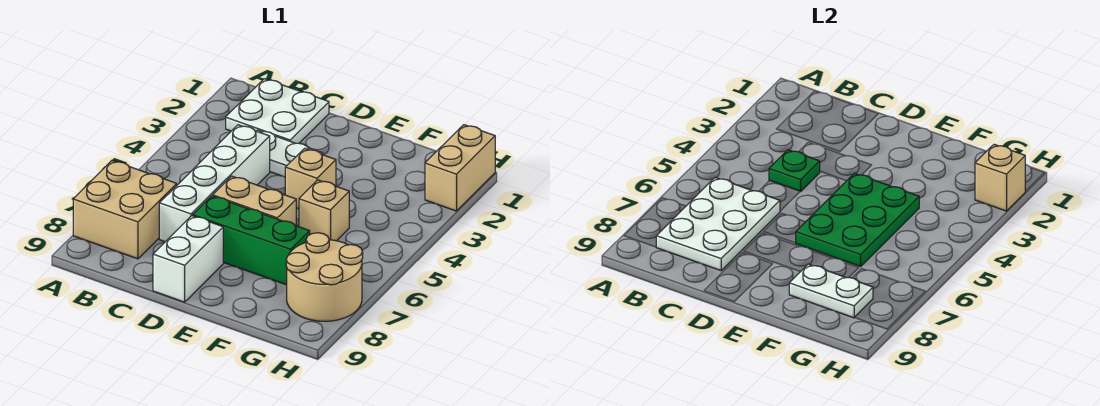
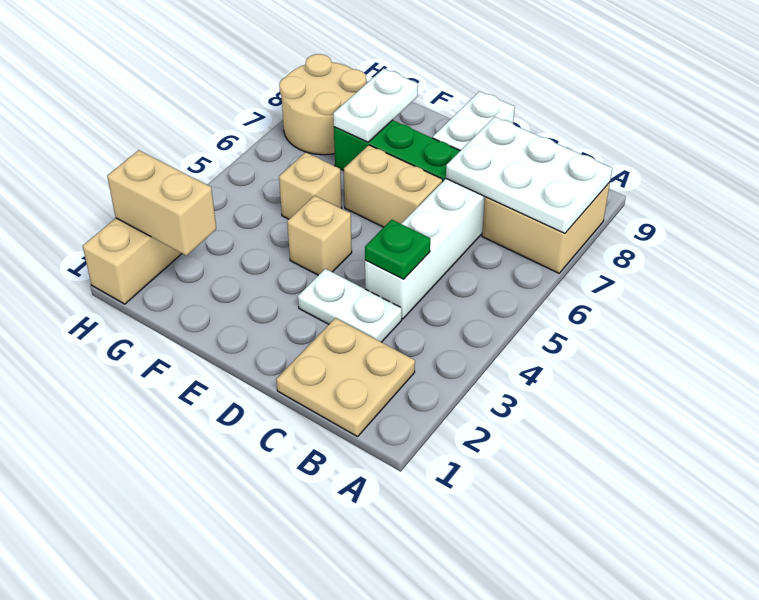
white 2x2 plate [226,79,329,143] -> tan 2x2 plate [276,318,415,437]
white 2x3 plate [656,178,780,271] -> white 2x3 plate turned to [446,117,612,234]
green 2x3 plate [796,173,919,266] -> none
white 1x2 plate [789,264,873,318] -> white 1x2 plate turned to [333,68,418,142]
tan 1x1 brick [975,144,1025,211] -> tan 1x2 brick [107,150,216,256]

